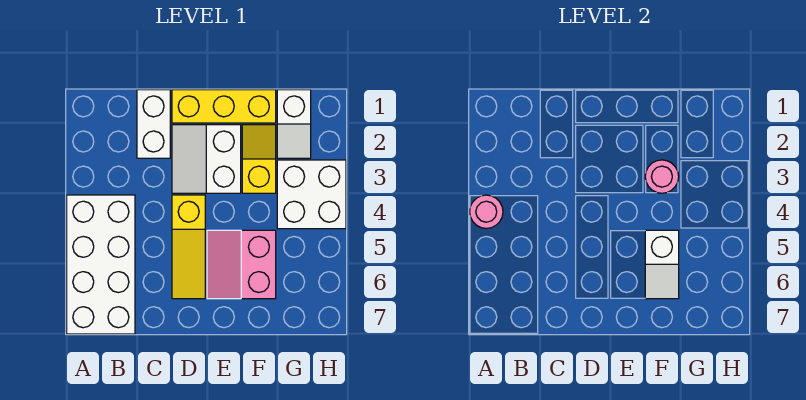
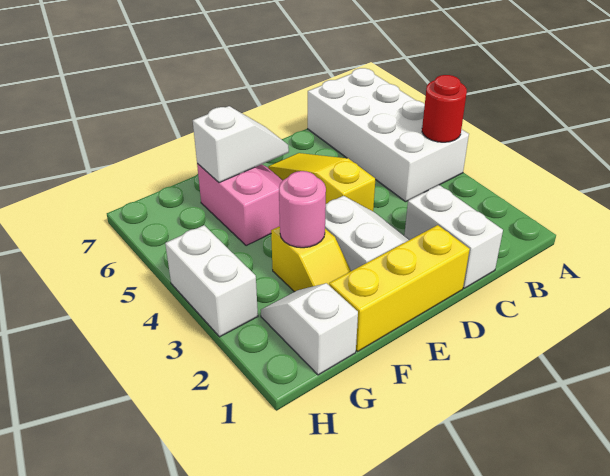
pink 1x1 round brick [470,195,503,228] -> red 1x1 round brick [422,75,467,142]
white 1x2 slope [645,230,679,299] -> white 1x2 slope turned to [193,106,289,183]
white 2x2 brick [277,160,346,229] -> white 1x2 brick [165,225,258,337]

